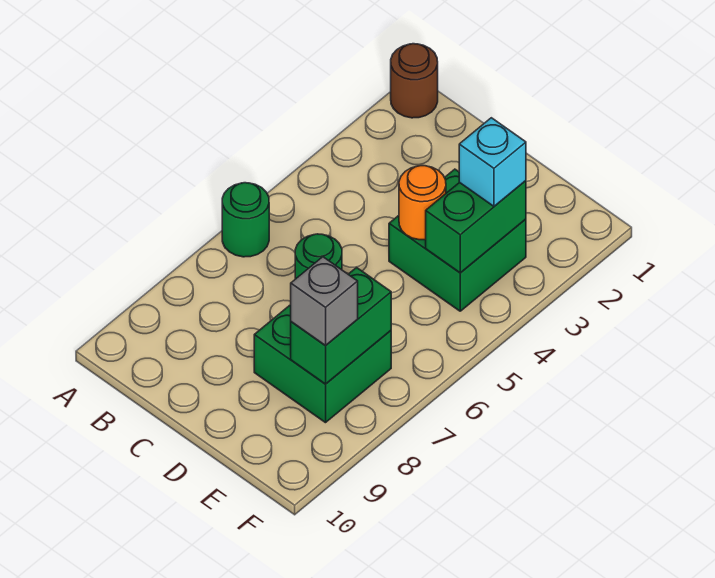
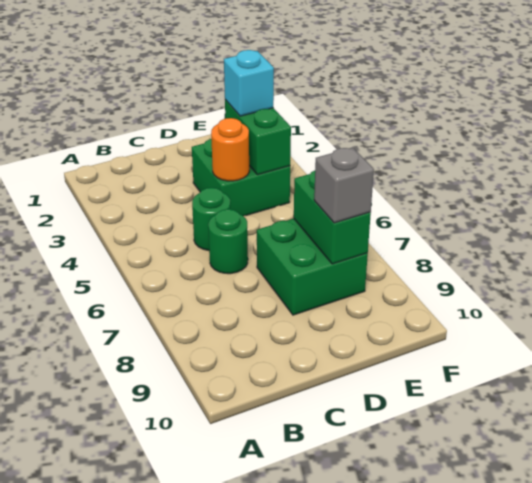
brown 1x1 round brick [391,44,438,118] -> none
green 1x1 round brick [222,183,269,257] -> green 1x1 round brick moved to [192,188,230,250]

